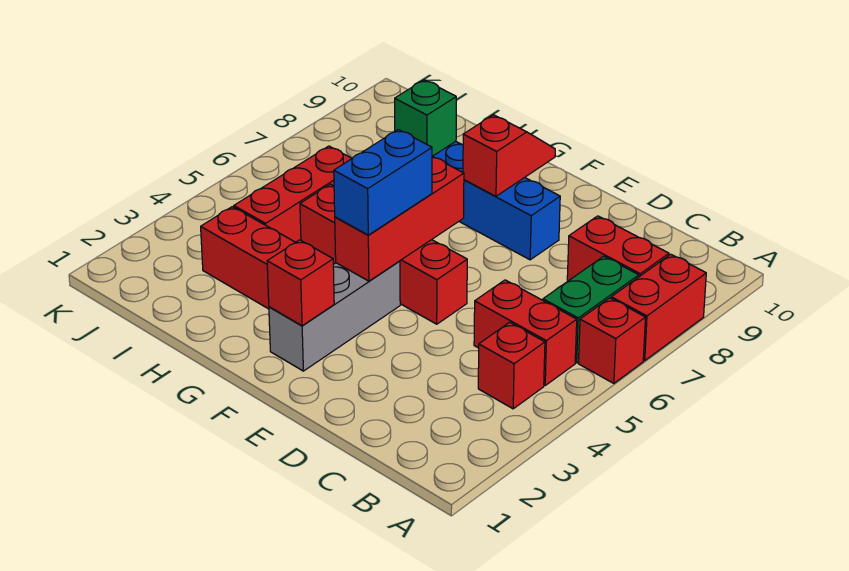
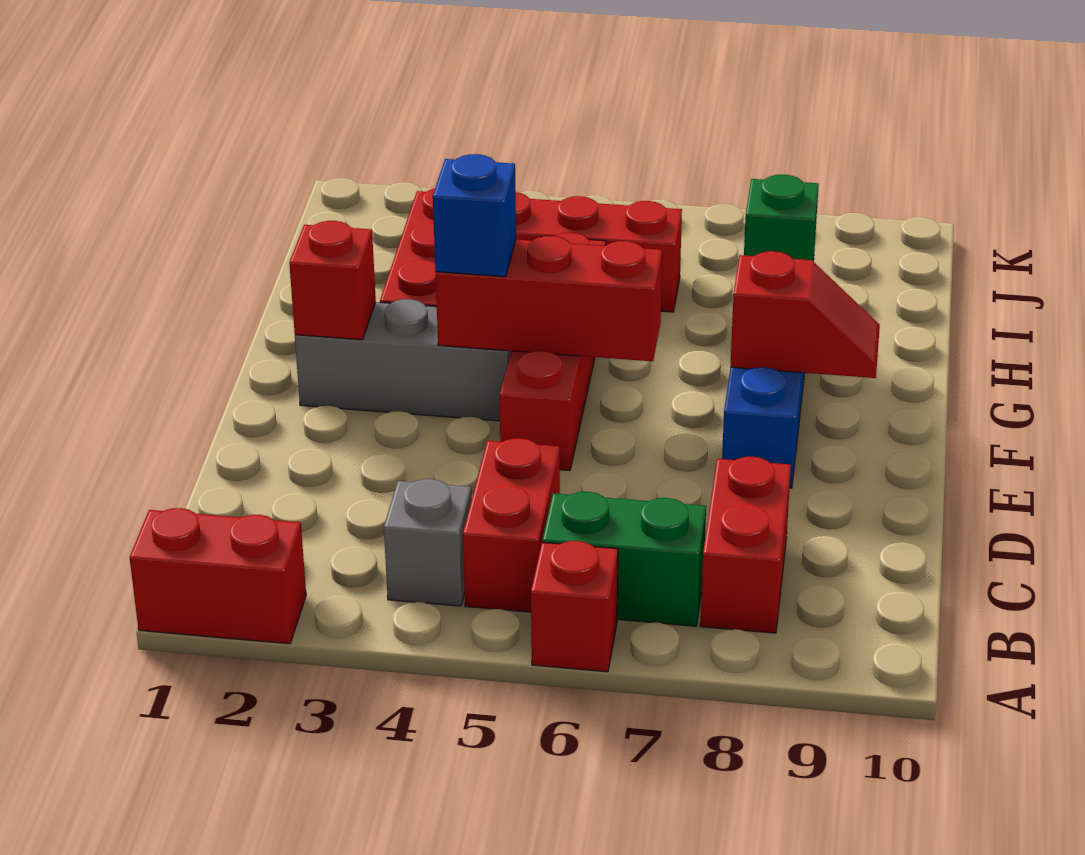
red 1x2 brick [611,254,706,361] -> red 1x2 brick moved to [129,508,306,644]
red 1x1 brick [478,322,545,409] -> grey 1x1 brick [384,479,472,606]
blue 1x2 brick [334,130,432,235] -> blue 1x1 brick [433,154,516,277]

